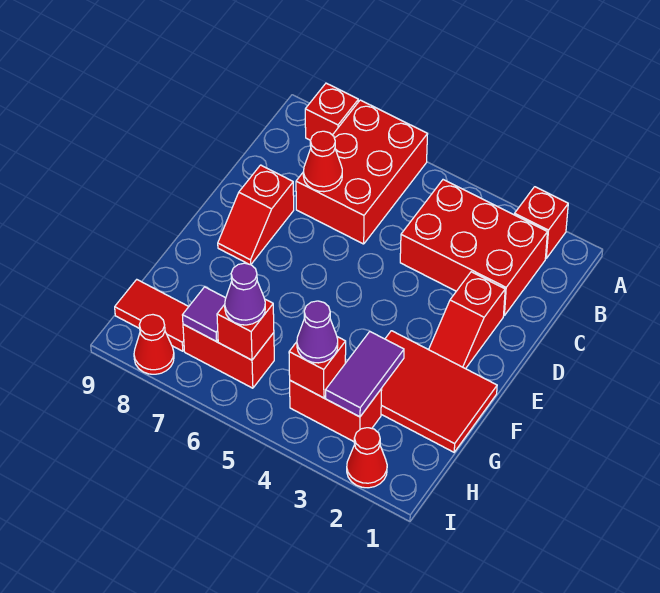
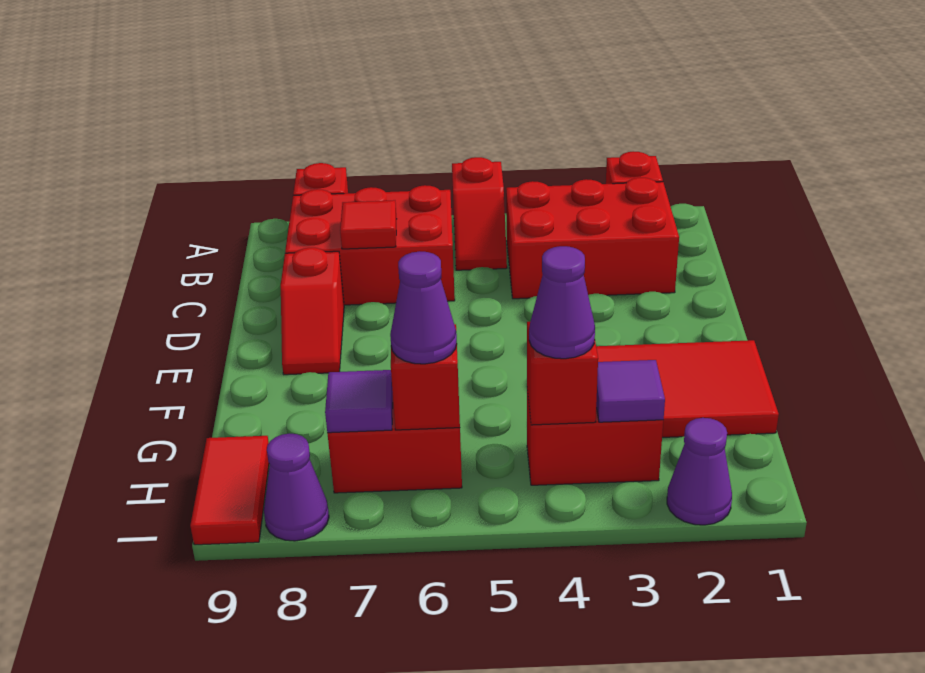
red 2x3 brick [296,100,428,244] -> red 2x3 brick turned to [285,185,455,305]
red 1x1 cone [303,131,342,192] -> red 1x1 tile [340,200,396,249]
red 1x2 slope [429,272,505,369] -> red 1x2 slope moved to [452,157,507,270]
purple 1x2 tile [326,332,404,417] -> purple 1x1 tile [596,360,665,422]
red 1x2 tile [115,280,189,351] -> red 1x2 tile turned to [190,436,269,545]
red 1x1 cone [347,428,387,488] -> purple 1x1 cone [667,418,732,525]
red 1x1 cone [134,315,174,374] -> purple 1x1 cone [264,433,329,541]

